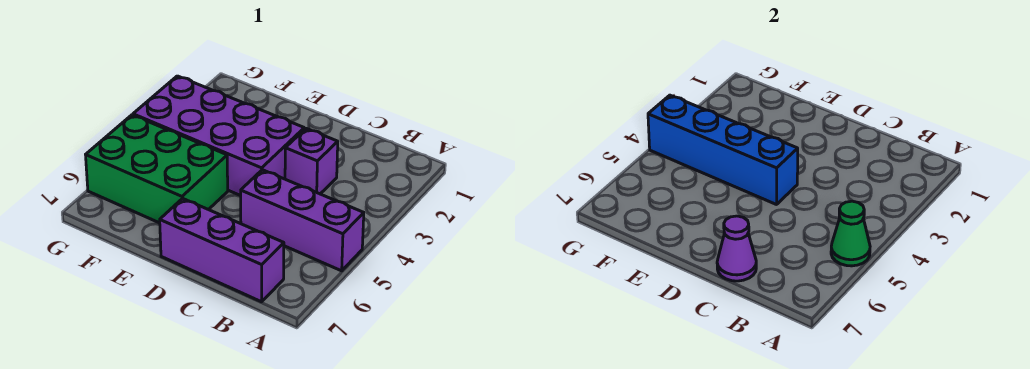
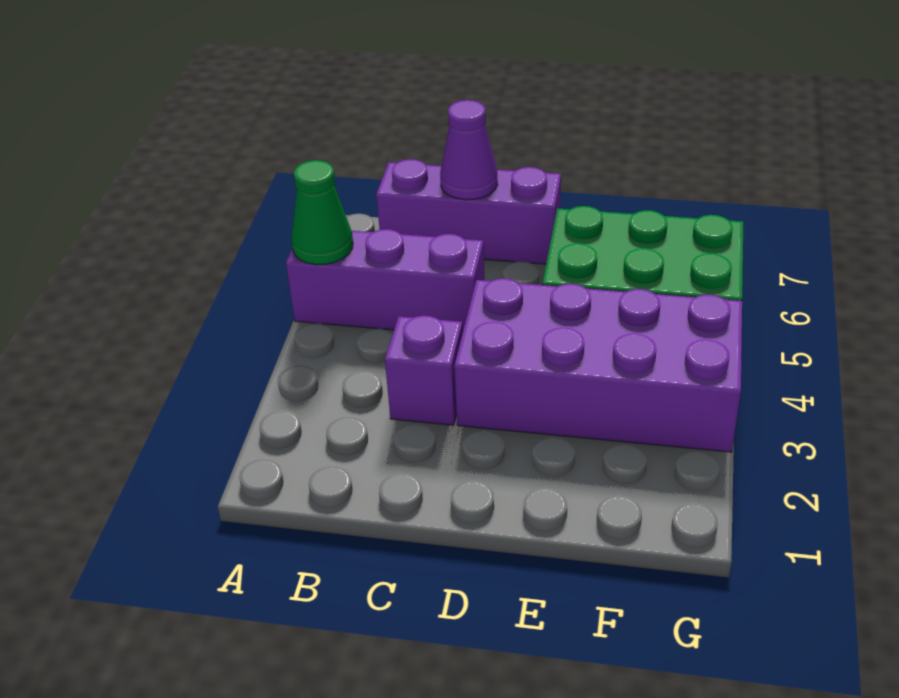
blue 1x4 brick [648,95,798,205] -> none

